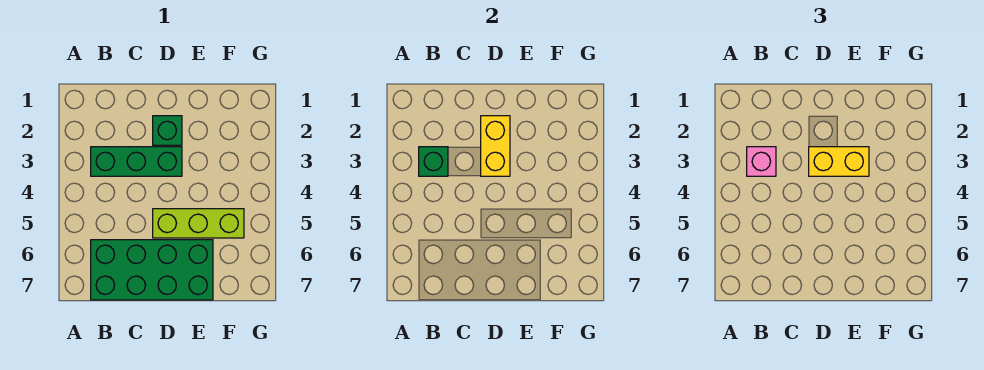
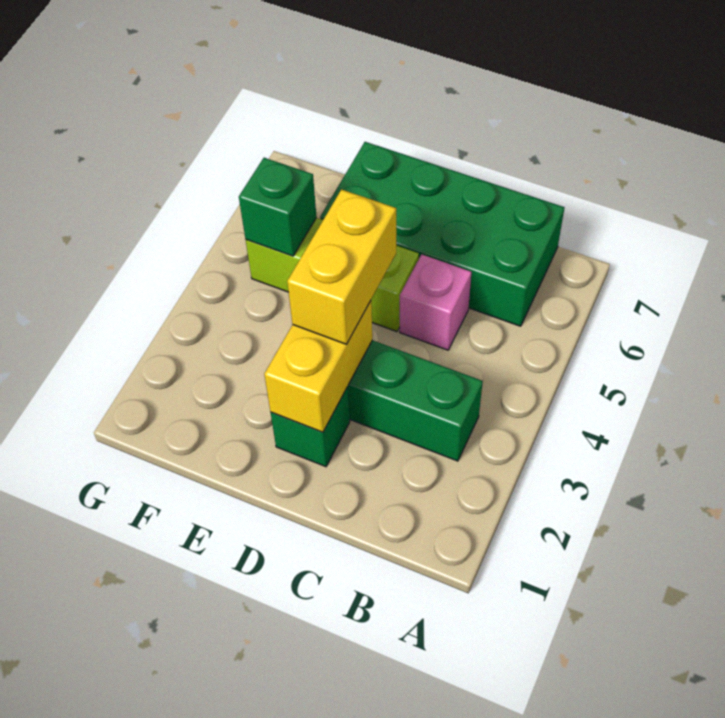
green 1x1 brick [419,147,448,176] -> green 1x1 brick moved to [239,158,316,256]
pink 1x1 brick [747,147,776,176] -> pink 1x1 brick moved to [400,254,472,350]
yellow 1x2 brick [809,147,869,176] -> yellow 1x2 brick turned to [287,189,396,344]

